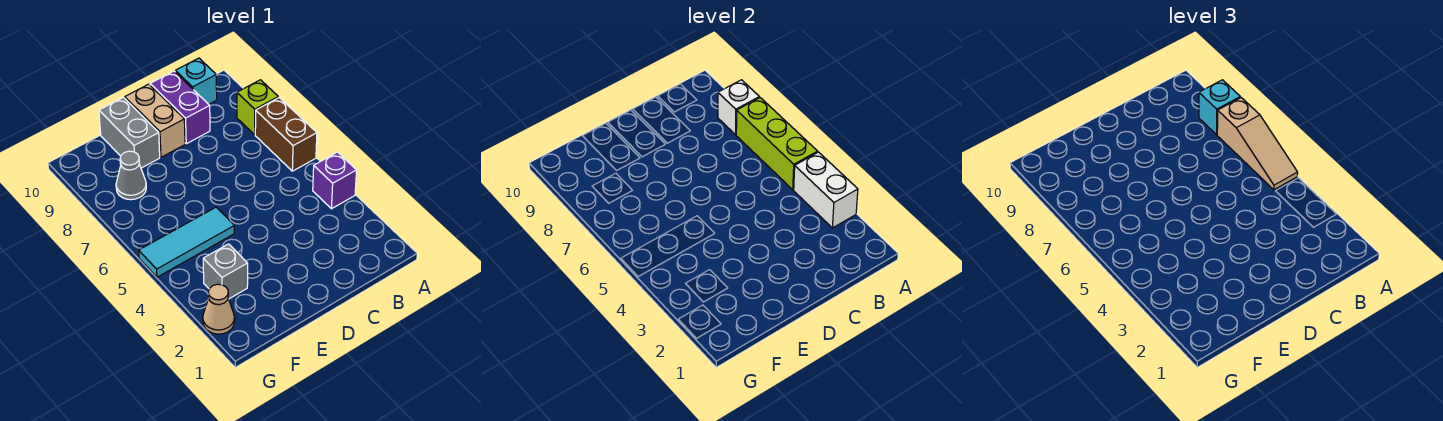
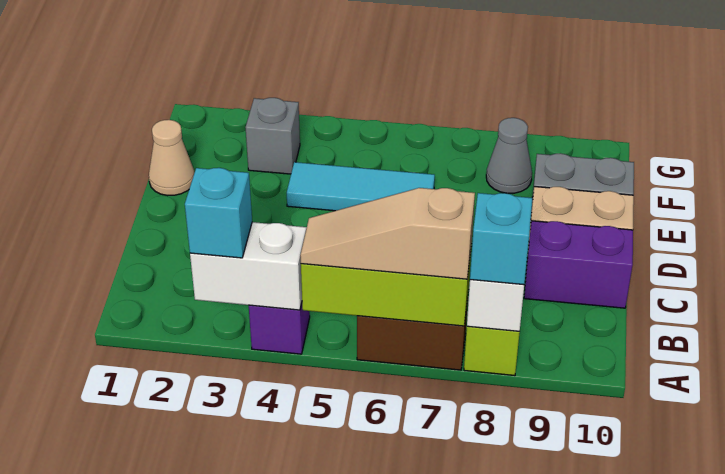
cyan 1x1 brick [175,58,217,104] -> cyan 1x1 brick moved to [185,168,252,258]
cyan 1x3 tile [139,207,234,277] -> cyan 1x3 tile turned to [287,162,435,211]
tan 1x1 cone [203,284,235,334] -> tan 1x1 cone moved to [149,120,194,196]

